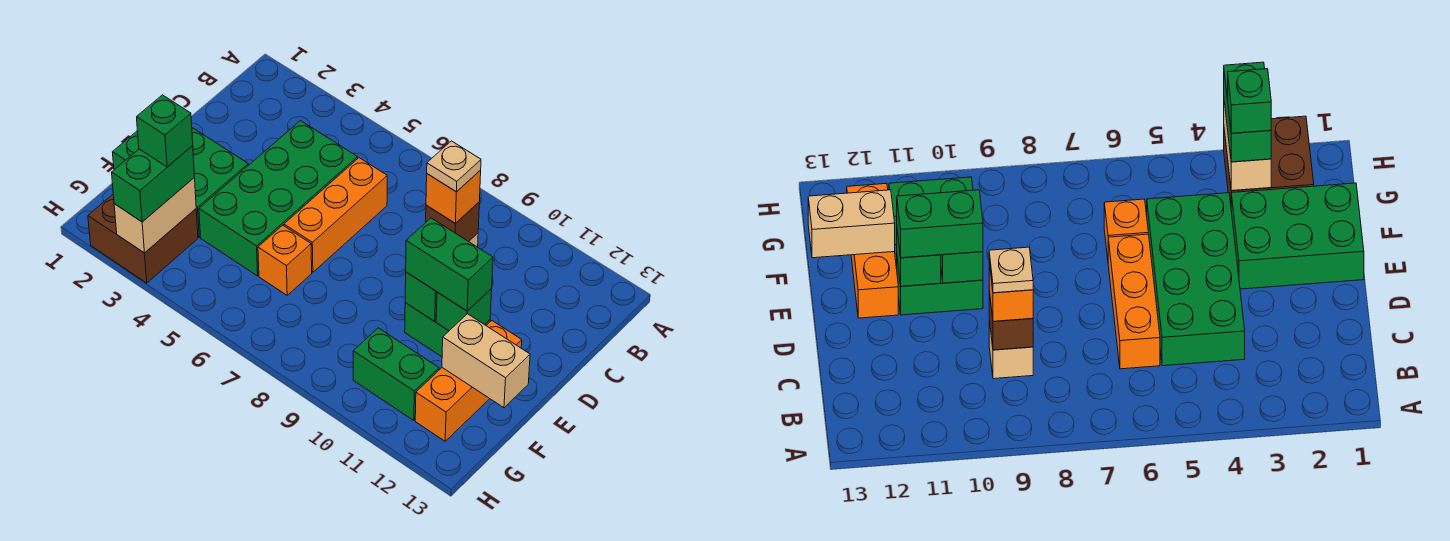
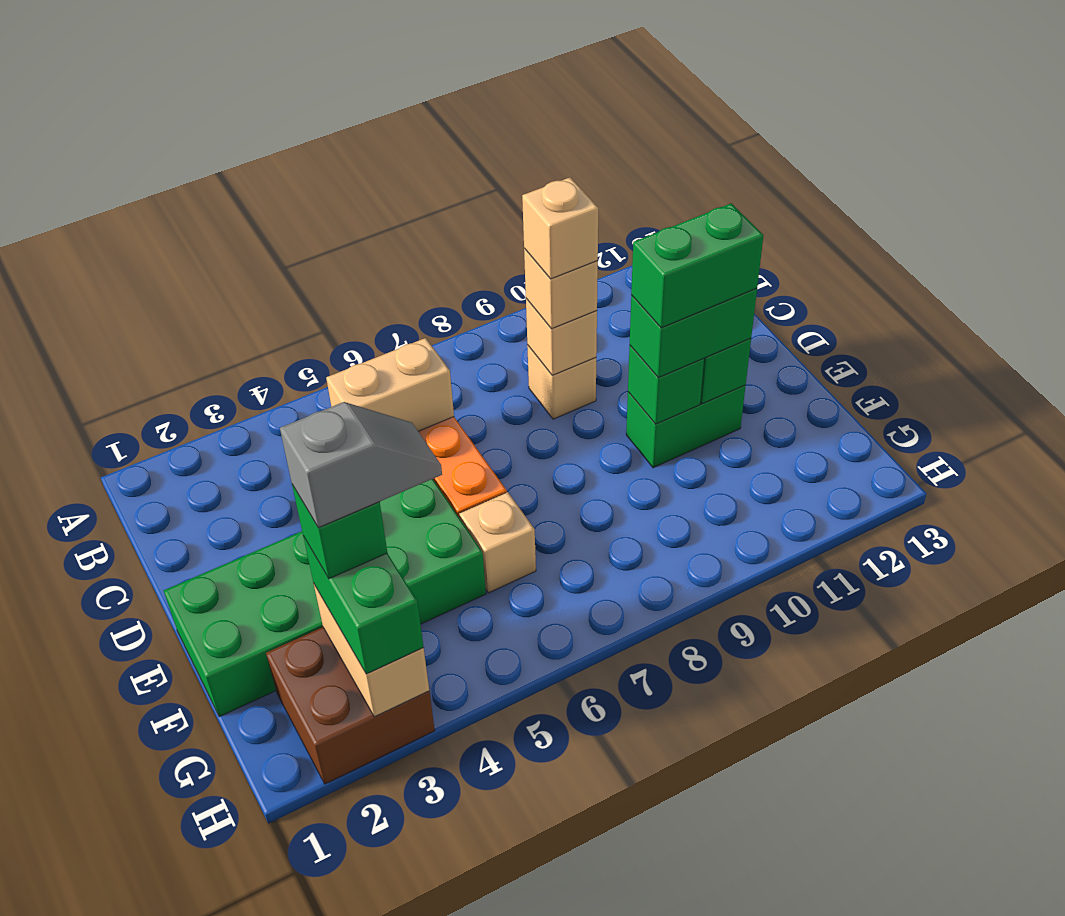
brown 1x1 brick [426,202,479,242] -> tan 1x1 brick [526,299,597,375]
orange 1x1 brick [426,170,481,223] -> tan 1x1 brick [524,249,598,329]
tan 1x1 plate [427,141,481,192] -> tan 1x1 brick [522,177,598,279]
orange 1x3 brick [415,321,522,441] -> none
orange 1x1 brick [258,225,312,295] -> tan 1x1 brick [459,492,536,593]
tan 1x2 brick [442,314,530,408] -> tan 1x2 brick moved to [326,338,454,431]
none -> grey 1x2 slope [280,402,442,528]
green 1x2 brick [353,328,439,420] -> green 1x2 brick moved to [631,203,764,328]

